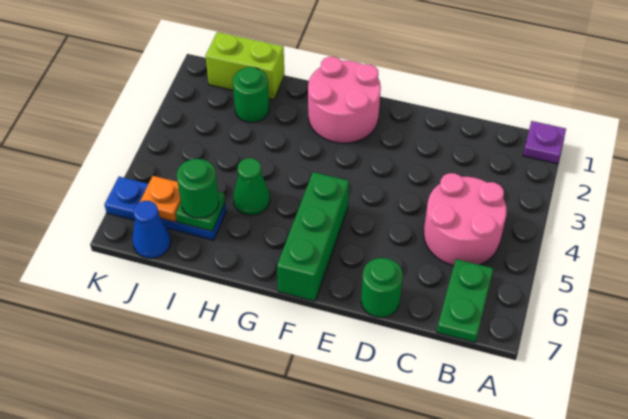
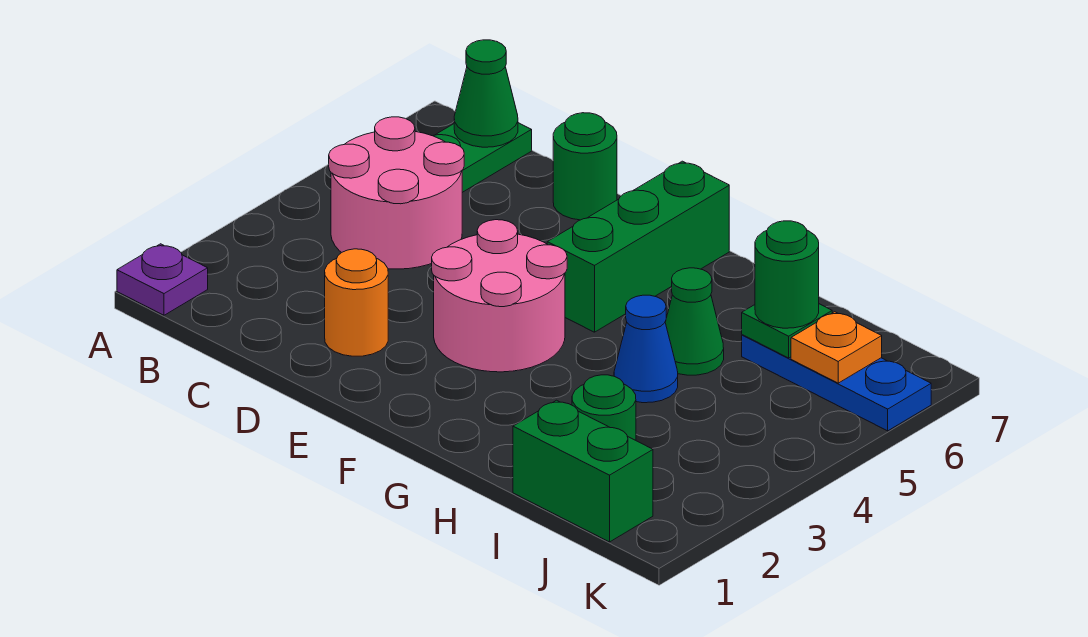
none -> green 1x1 cone [454,40,518,147]
none -> orange 1x1 round brick [325,249,388,356]
pink 2x2 round brick [308,57,381,143] -> pink 2x2 round brick moved to [432,220,567,372]
lime 1x2 brick [206,32,284,100] -> green 1x2 brick [513,400,653,542]
blue 1x1 cone [132,201,171,258] -> blue 1x1 cone moved to [614,295,678,403]

